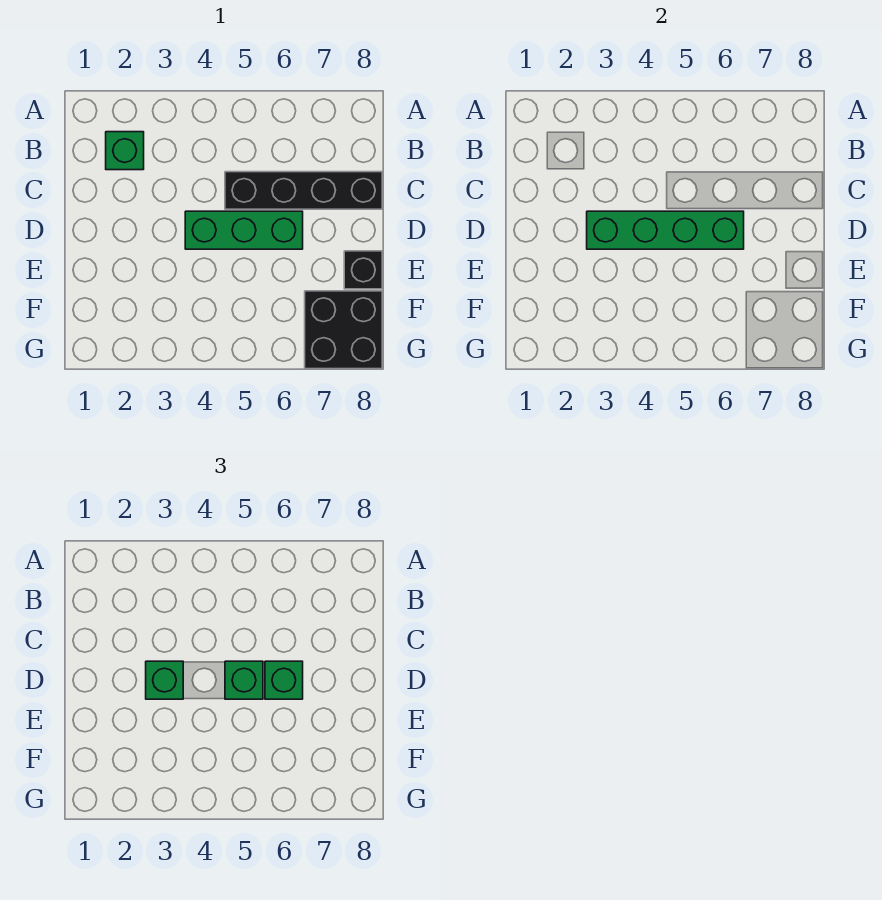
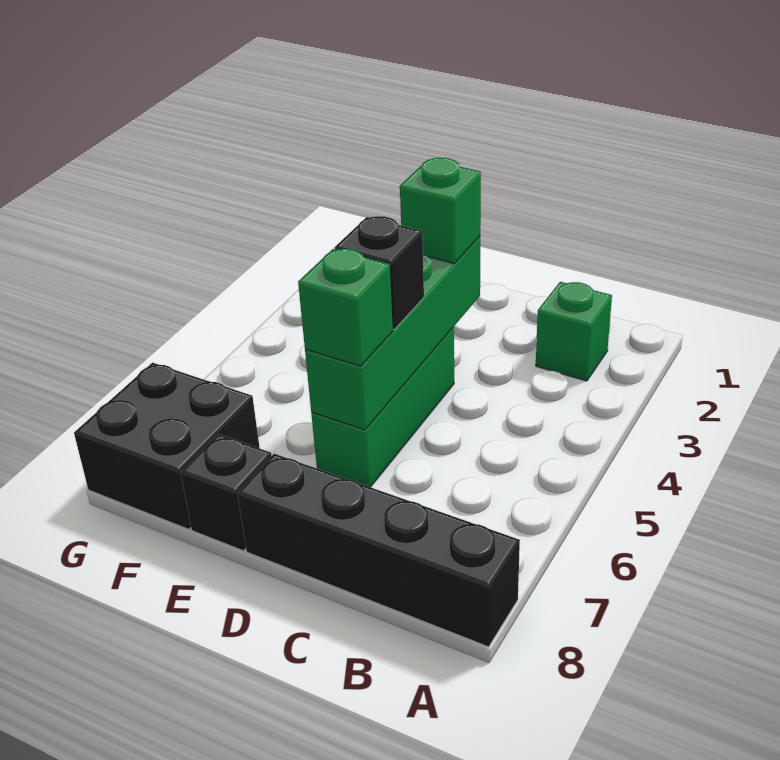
black 1x4 brick [225,172,382,209] -> black 1x4 brick turned to [237,454,520,647]
green 1x1 brick [225,661,263,699] -> black 1x1 brick [334,216,424,329]

